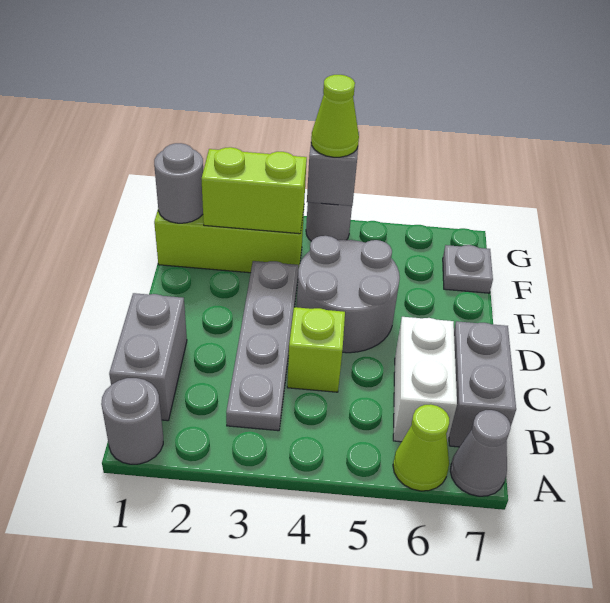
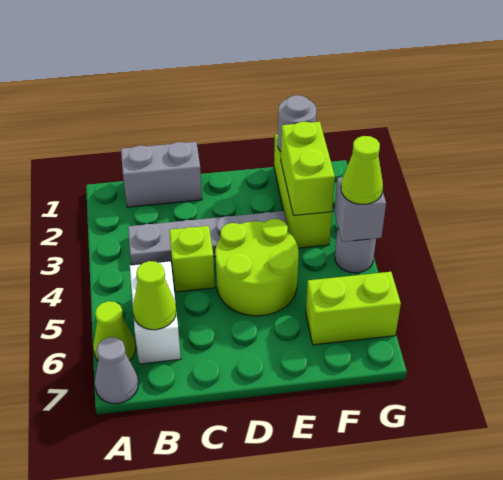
grey 1x1 round brick [101,378,163,464] -> none
white 1x2 brick [393,317,457,442] -> white 1x2 brick turned to [130,261,181,364]
none -> lime 1x1 cone [133,261,176,330]
grey 1x2 brick [449,321,516,447] -> none
grey 2x2 round brick [297,236,400,353] -> lime 2x2 round brick [215,219,299,316]
none -> lime 1x2 brick [306,272,401,345]
grey 1x1 plate [443,245,493,293] -> none

